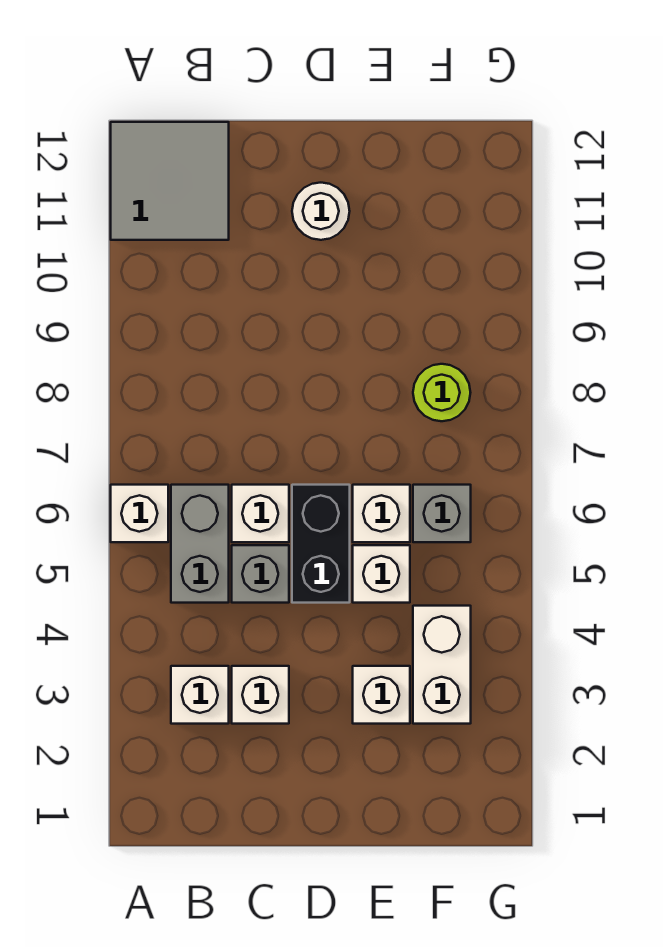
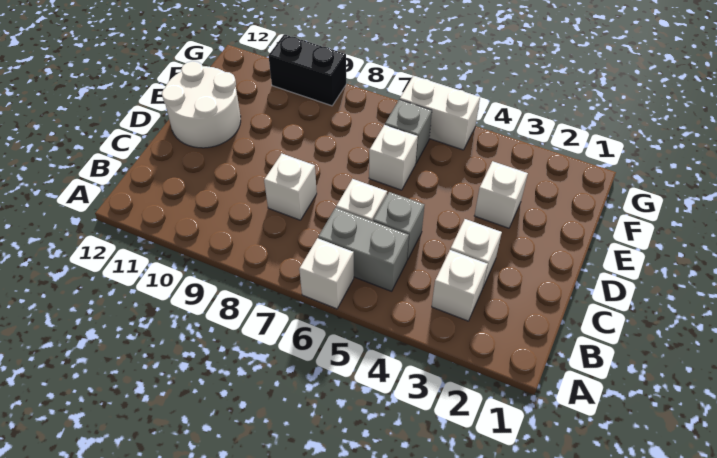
grey 2x2 tile [111,122,229,240] -> none
black 1x2 brick [292,485,350,603] -> black 1x2 brick moved to [268,34,346,106]
white 1x1 round brick [292,183,350,240] -> white 2x2 round brick [162,61,241,148]
white 1x1 brick [353,545,410,603] -> white 1x1 brick moved to [264,154,317,220]
white 1x2 brick [413,606,471,724] -> white 1x2 brick moved to [400,76,480,150]
lime 1x1 round brick [413,364,471,421] -> none

